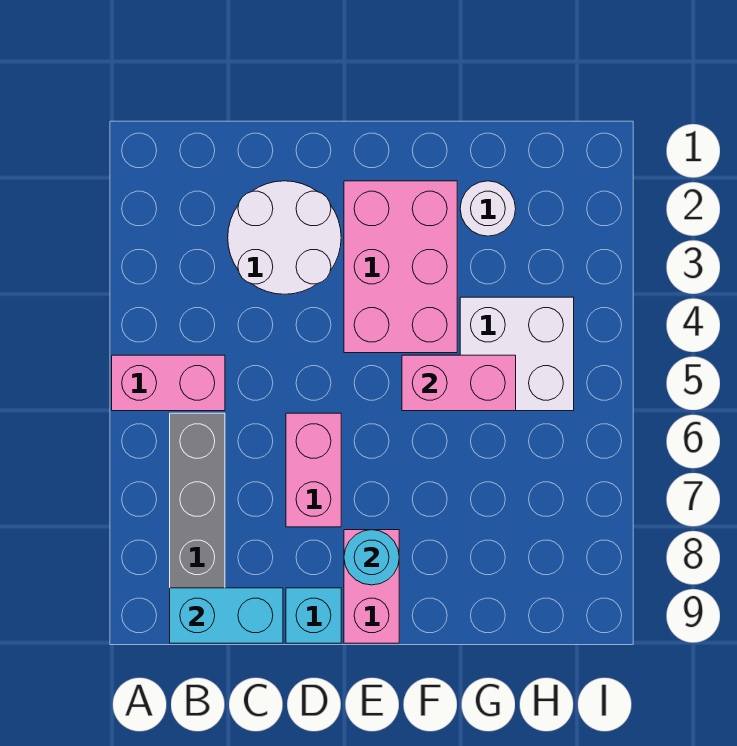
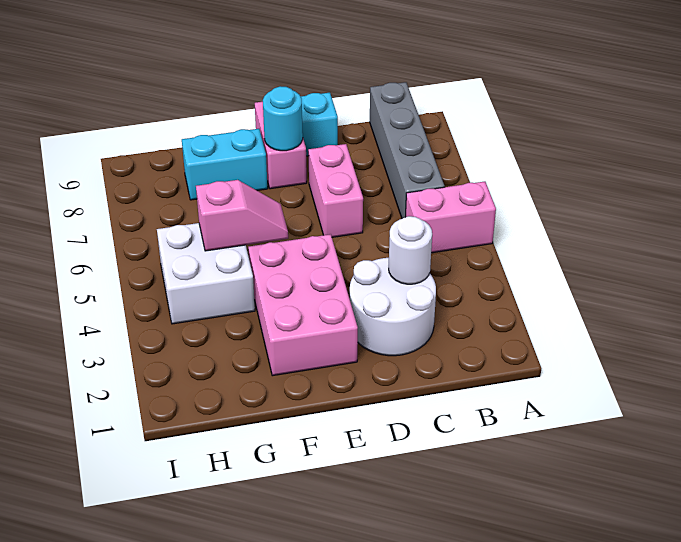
cyan 1x2 brick [170,588,283,643] -> cyan 1x2 brick moved to [182,129,268,200]
pink 1x2 brick [402,355,516,411] -> pink 1x2 slope [196,180,288,251]
white 1x1 round brick [460,181,516,236] -> white 1x1 round brick moved to [389,216,432,284]

